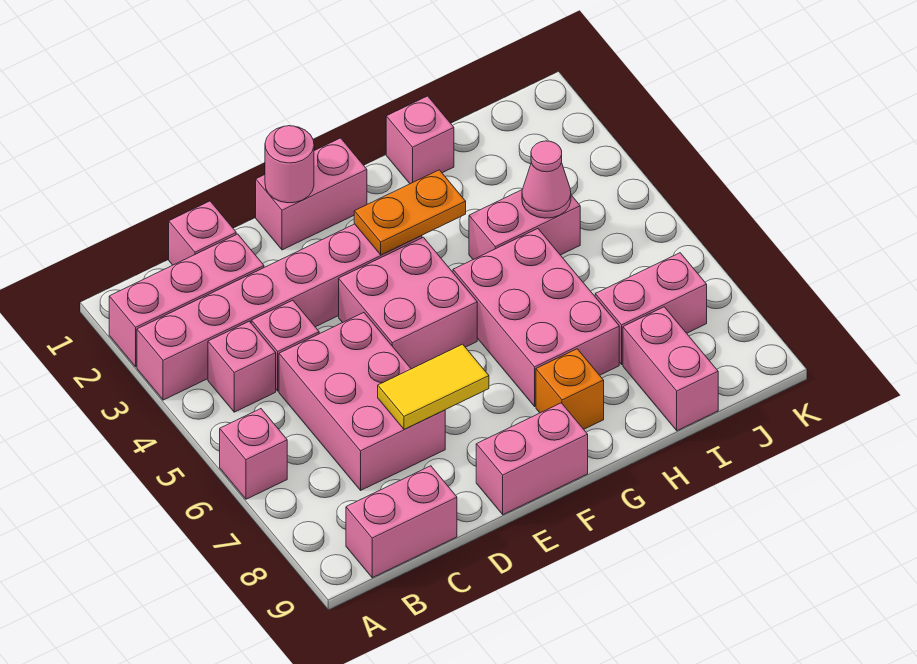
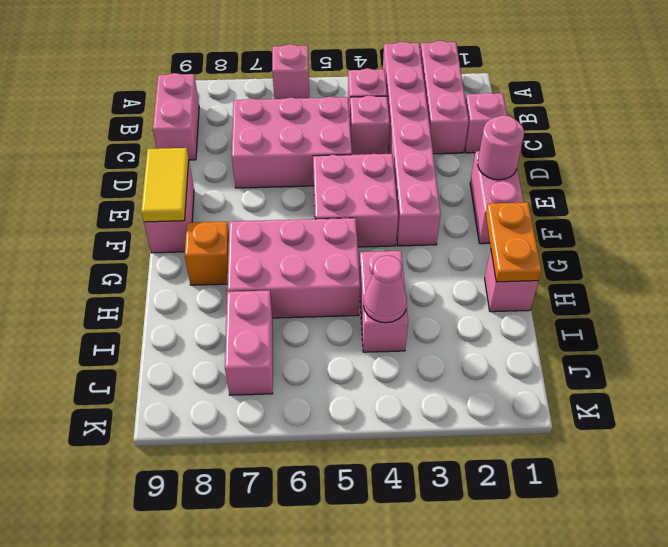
yellow 1x2 tile [378,344,489,430] -> yellow 1x2 tile moved to [141,148,189,222]
orange 1x2 plate [354,170,466,255] -> orange 1x2 plate moved to [486,202,541,282]
pink 1x2 brick [623,307,718,431] -> none

